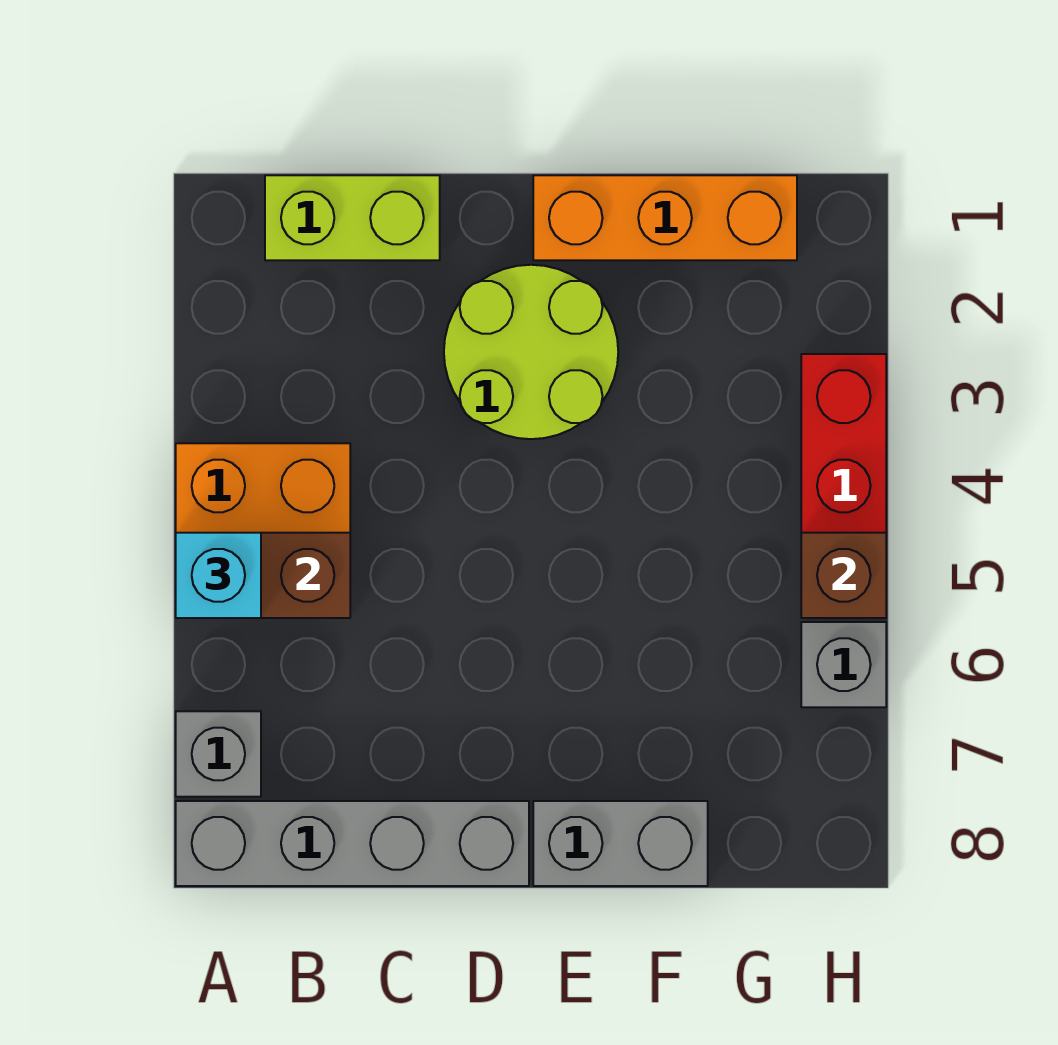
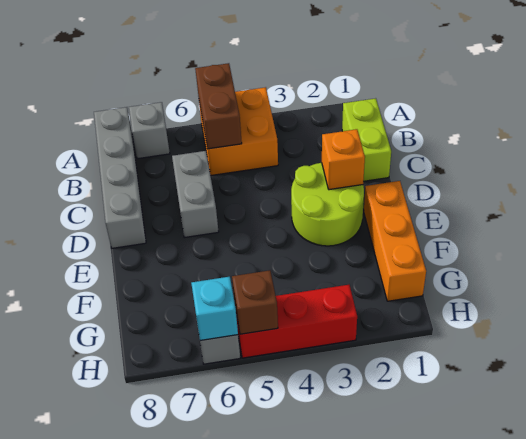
cyan 1x1 brick [176,533,261,618] -> cyan 1x1 brick moved to [191,277,238,341]
none -> orange 1x1 brick [322,129,365,190]
grey 1x2 brick [533,801,708,886] -> grey 1x2 brick moved to [172,151,219,238]

